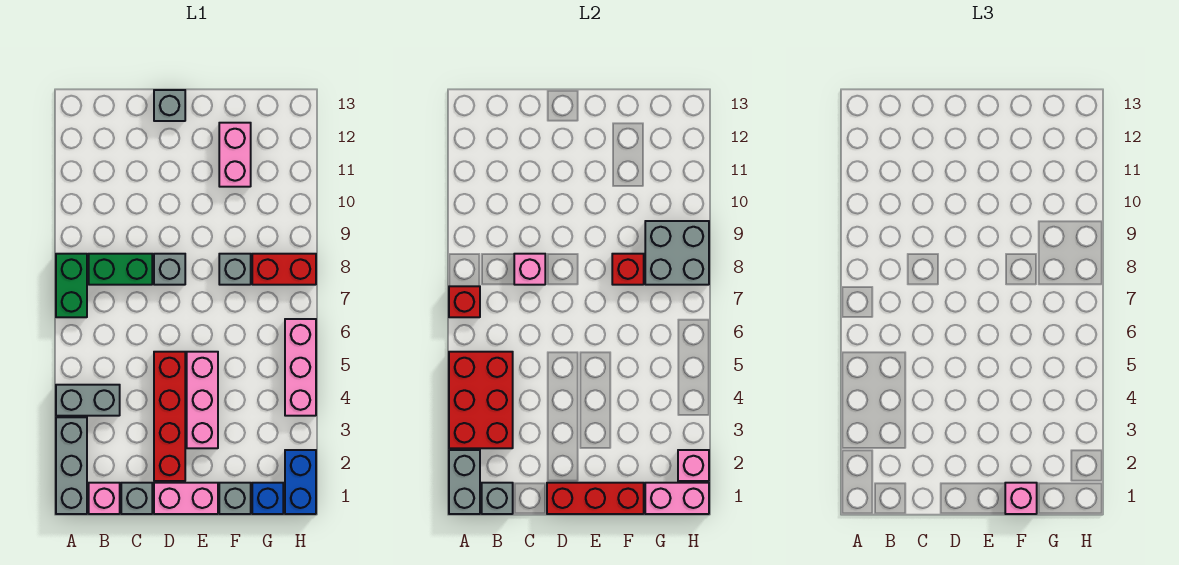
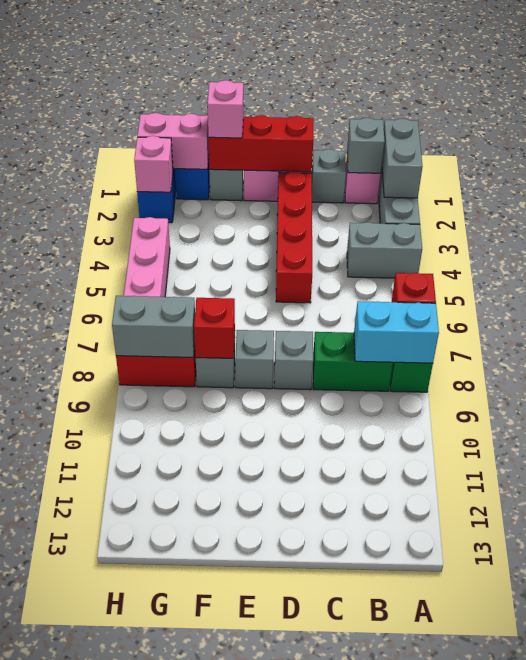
red 2x3 brick [449,352,513,448] -> none
none -> cyan 1x2 brick [354,301,439,363]
pink 1x1 brick [514,254,545,285] -> none
grey 1x1 brick [154,90,185,121] -> grey 1x1 brick moved to [235,330,274,389]
pink 1x3 brick [187,352,218,448] -> none
pink 1x2 brick [219,123,251,187] -> none
grey 2x2 brick [645,221,709,285] -> grey 1x2 brick [112,296,195,358]

